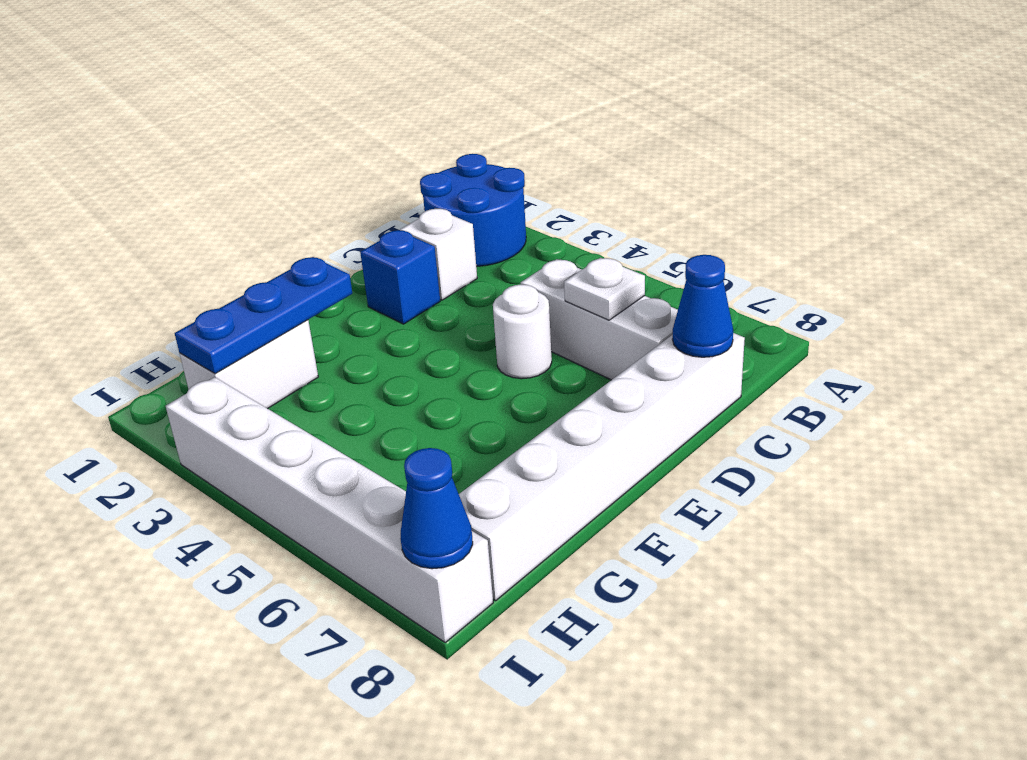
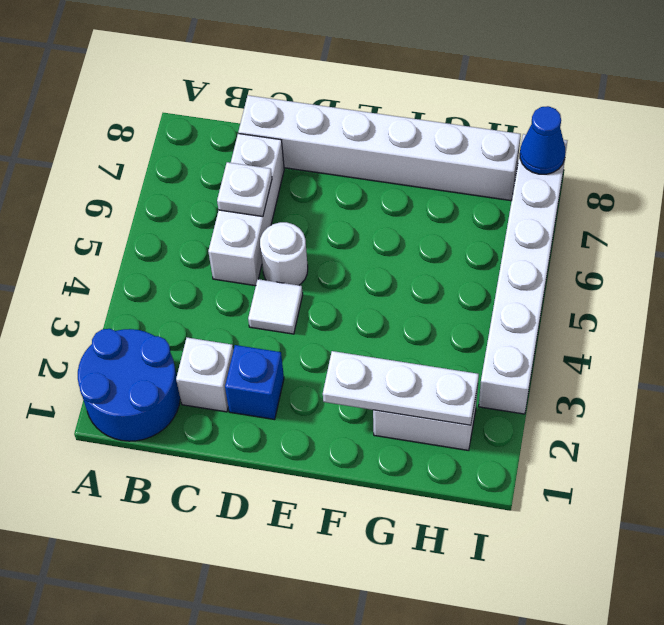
blue 1x1 cone [673,255,733,357] -> none
none -> white 1x1 tile [248,279,303,334]
blue 1x3 plate [175,257,352,374] -> white 1x3 plate [323,351,479,425]

